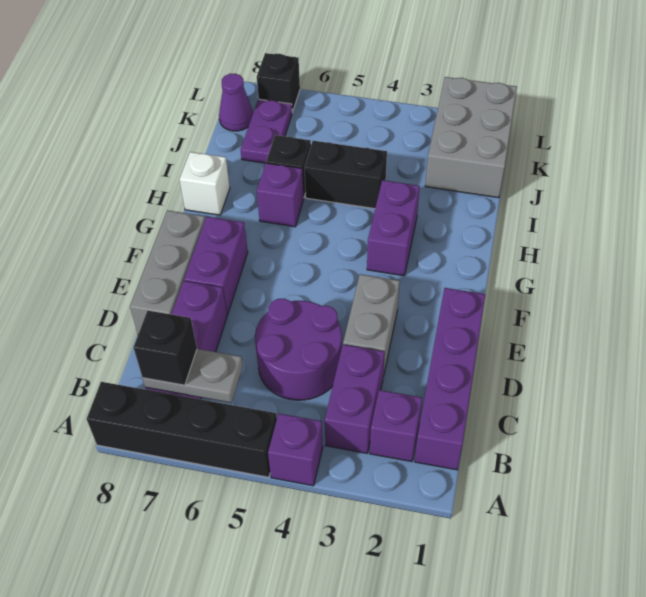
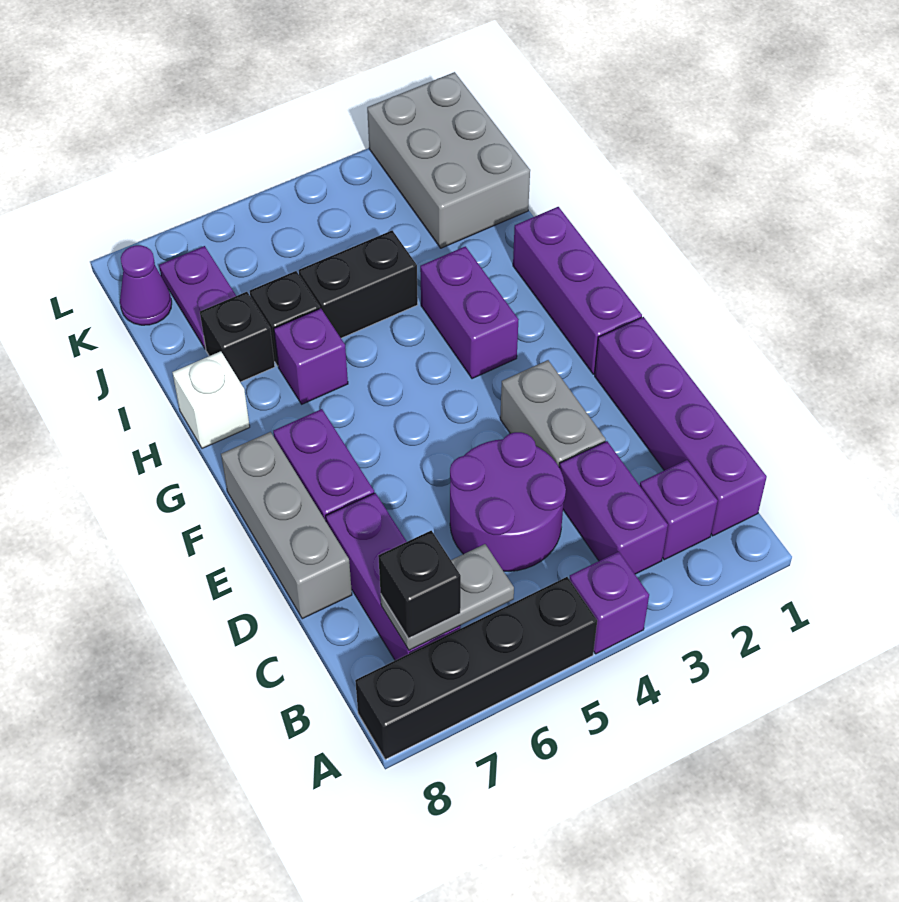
none -> purple 1x3 brick [513,207,642,374]
black 1x1 brick [257,53,300,113] -> black 1x1 brick moved to [200,292,275,382]

